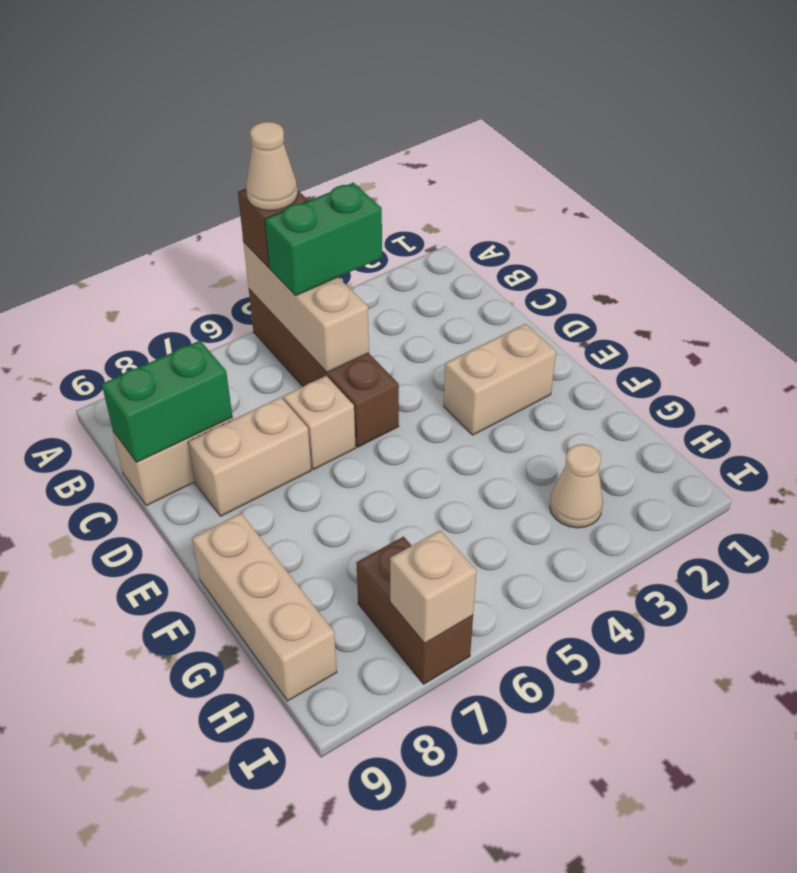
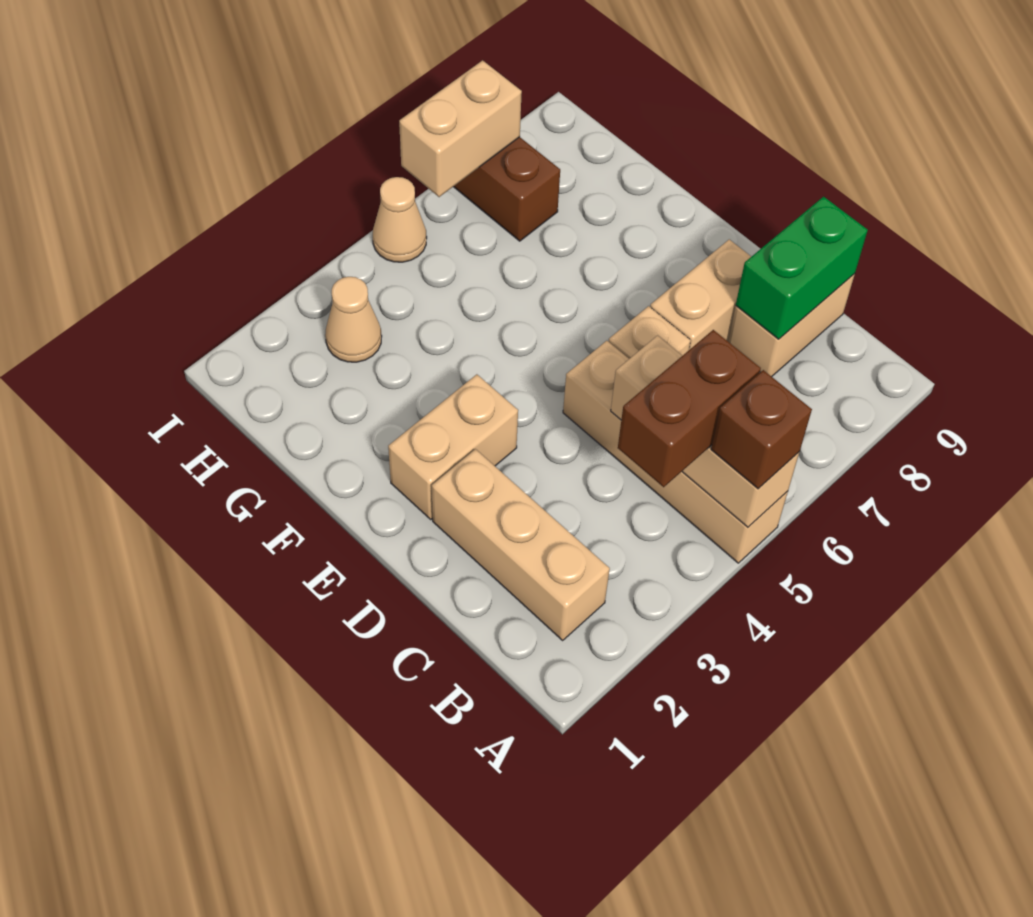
brown 1x4 brick [249,289,399,447] -> tan 1x4 brick [563,341,788,563]
tan 1x1 cone [246,122,298,211] -> tan 1x1 cone moved to [373,177,427,262]
green 1x2 brick [265,183,382,296] -> brown 1x2 brick [618,330,761,487]
tan 1x3 brick [192,513,337,701] -> tan 1x3 brick moved to [432,449,610,640]
tan 1x1 brick [390,531,476,643] -> tan 1x2 brick [399,60,522,197]

